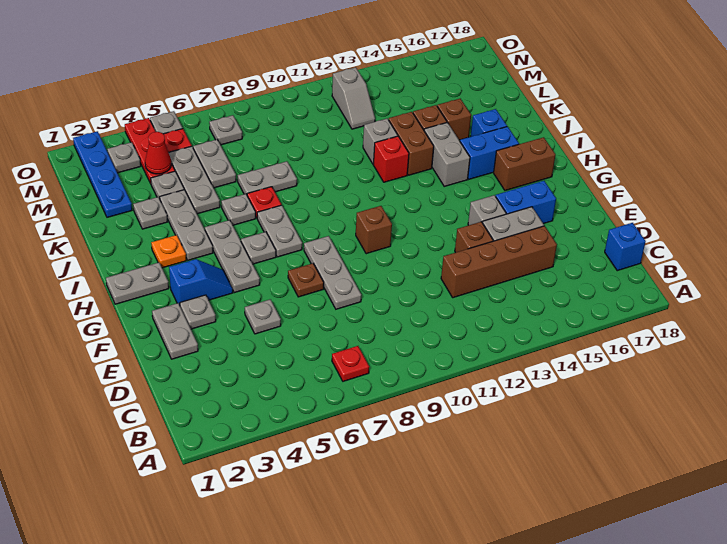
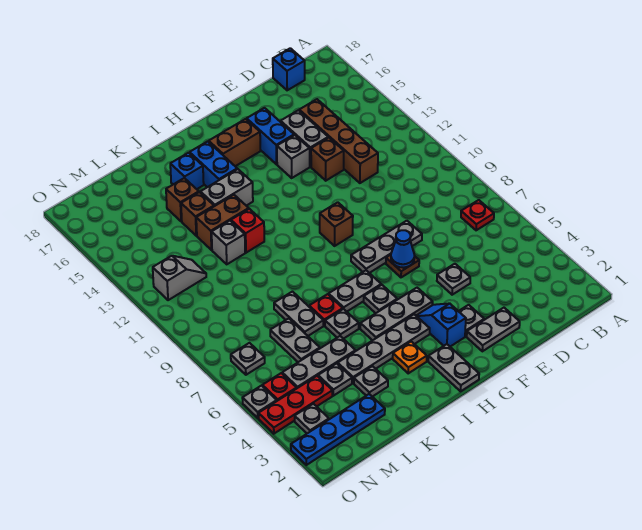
none -> blue 1x1 cone [391,230,414,268]
brown 1x2 brick [494,137,556,190] -> brown 1x2 brick turned to [209,119,260,166]
grey 1x3 plate [160,190,213,260] -> grey 1x4 plate [338,314,430,383]
grey 1x2 plate [193,140,236,188] -> grey 1x2 plate turned to [270,318,320,362]
red 1x1 cone [145,132,171,174] -> none

